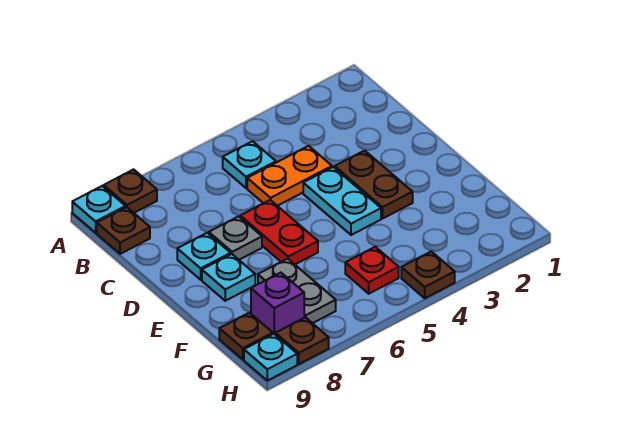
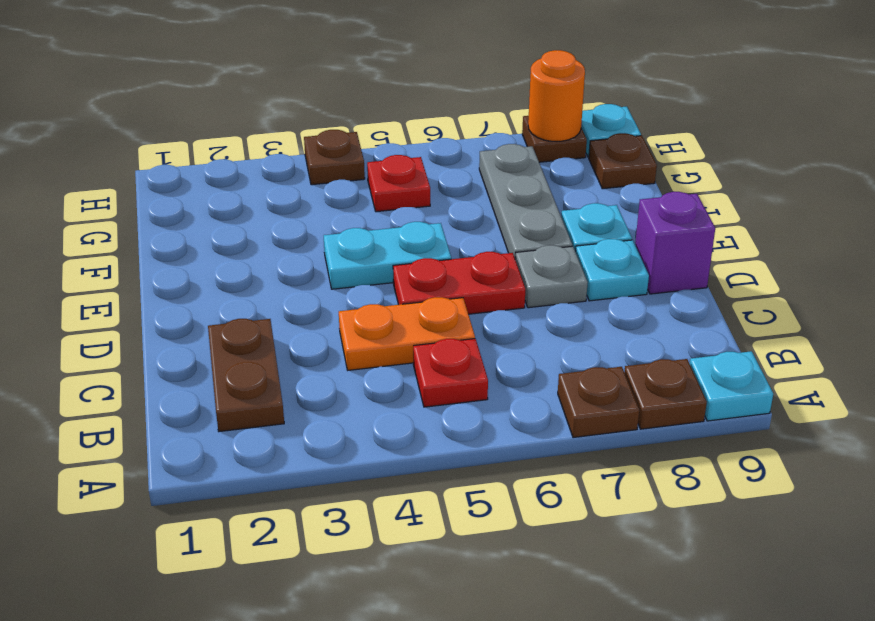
cyan 1x1 plate [223,141,276,188] -> red 1x1 plate [413,339,488,407]
brown 1x1 plate [97,207,150,254] -> brown 1x1 plate moved to [558,367,639,438]
brown 1x2 plate [335,151,413,218] -> brown 1x2 plate moved to [208,319,284,432]
cyan 1x2 plate [303,167,381,235] -> cyan 1x2 plate turned to [324,222,451,289]
red 1x2 plate [240,200,318,264] -> red 1x2 plate turned to [393,252,525,314]
grey 1x2 plate [258,259,336,323] -> grey 1x3 plate [479,144,572,257]
purple 1x1 brick [251,273,304,334] -> purple 1x1 brick moved to [635,192,715,294]
none -> orange 1x1 round brick [528,50,585,141]

